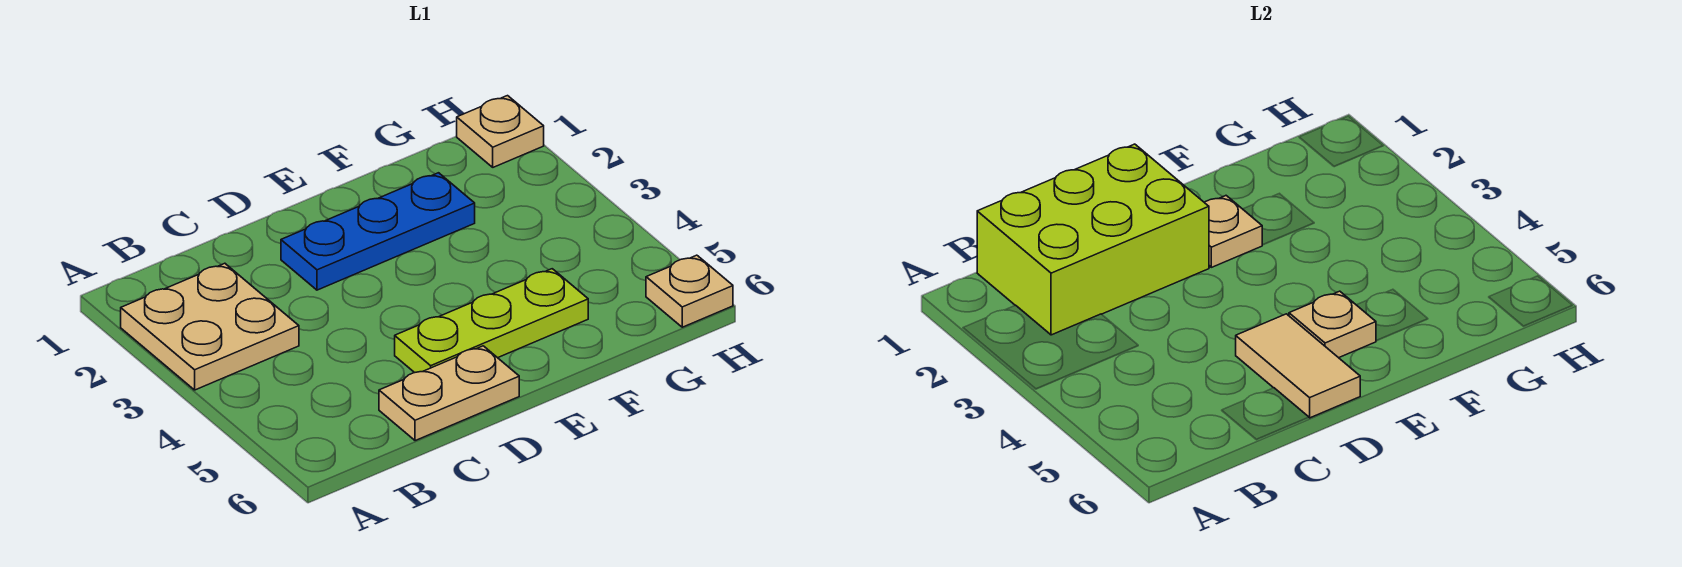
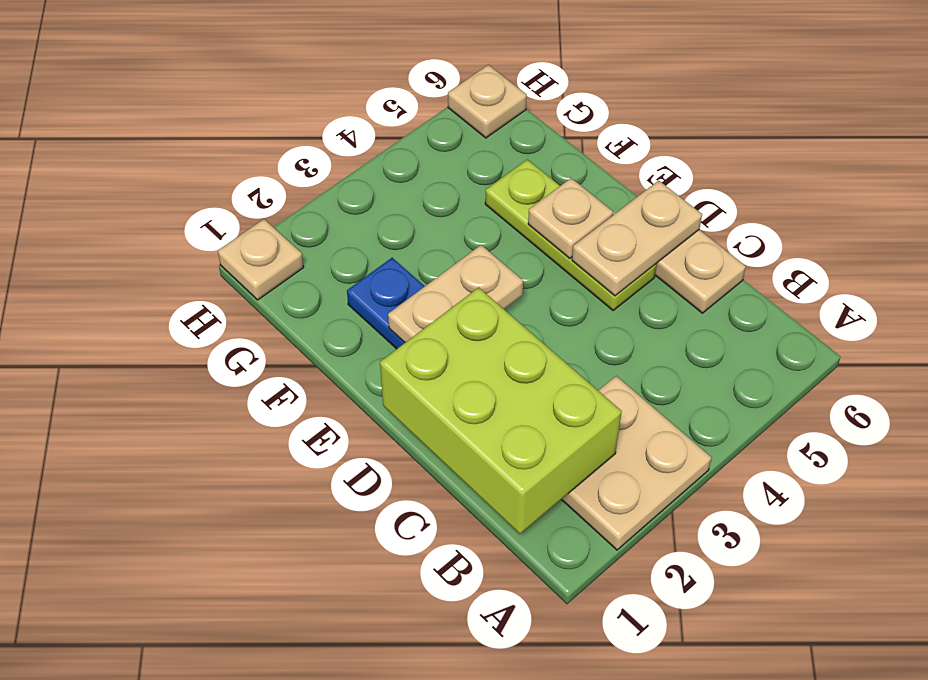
tan 1x2 tile [1236,314,1360,418] -> tan 1x2 plate [572,180,702,296]
tan 1x1 plate [1204,196,1262,267] -> tan 1x2 plate [388,245,523,343]

